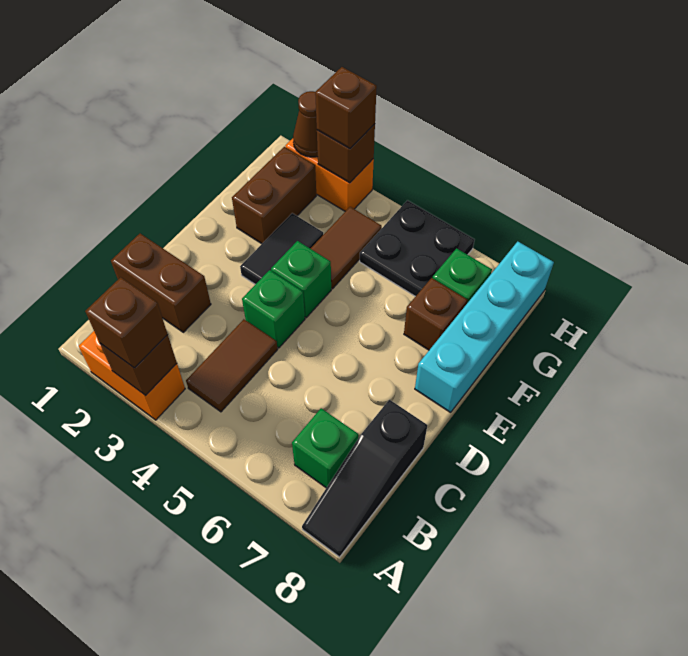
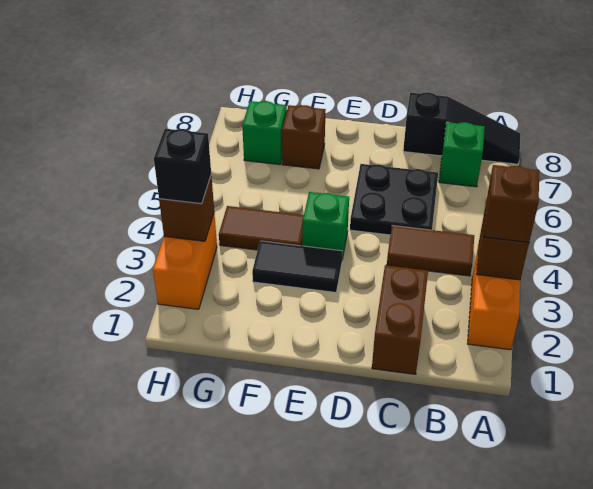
green 1x1 brick [242,270,305,348] -> none
cyan 1x4 brick [415,242,554,412] -> none
brown 1x2 brick [232,147,316,244] -> none
black 2x2 plate [360,200,475,297] -> black 2x2 plate moved to [350,164,438,235]
brown 1x1 cone [293,91,318,157] -> none
brown 1x1 brick [315,67,377,149] -> black 1x1 brick [154,129,211,204]

